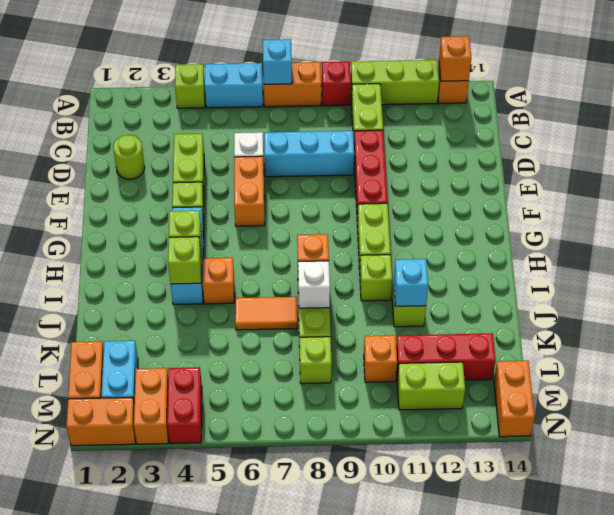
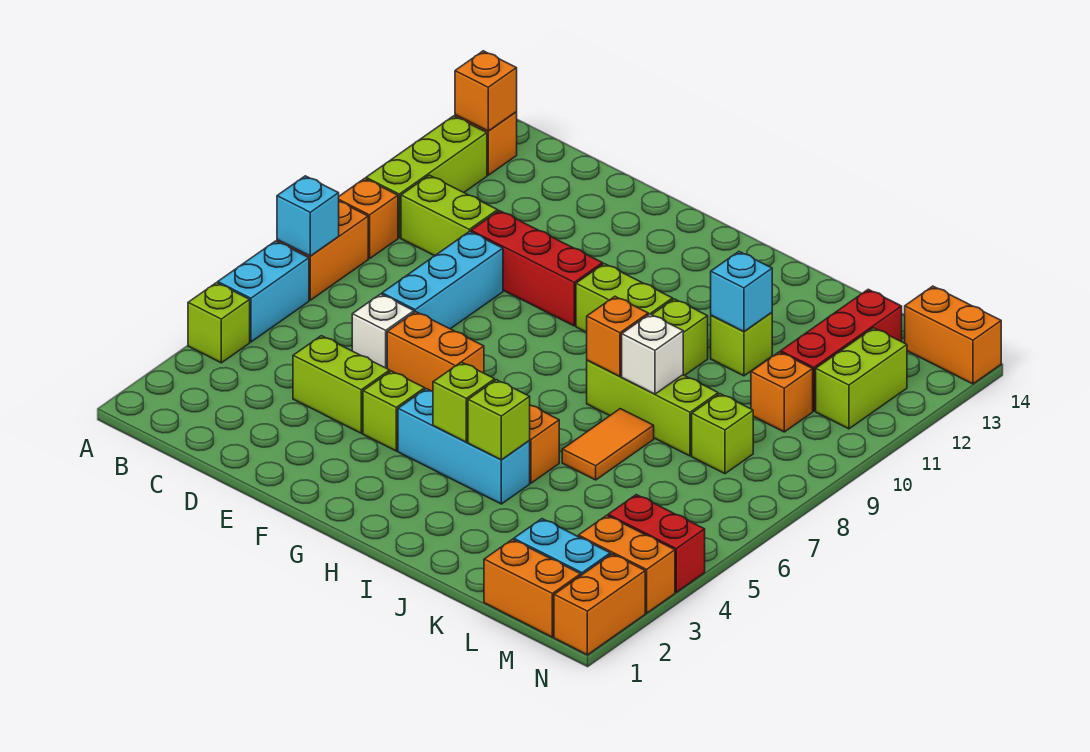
red 1x1 brick [321,62,351,106] -> orange 1x1 brick [339,178,398,259]
lime 1x1 round brick [113,135,145,179] -> none

